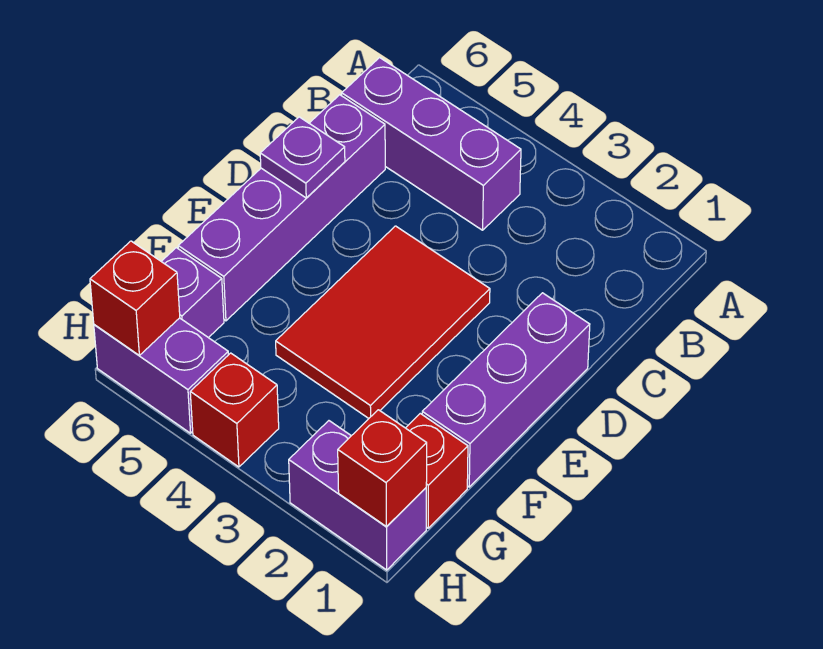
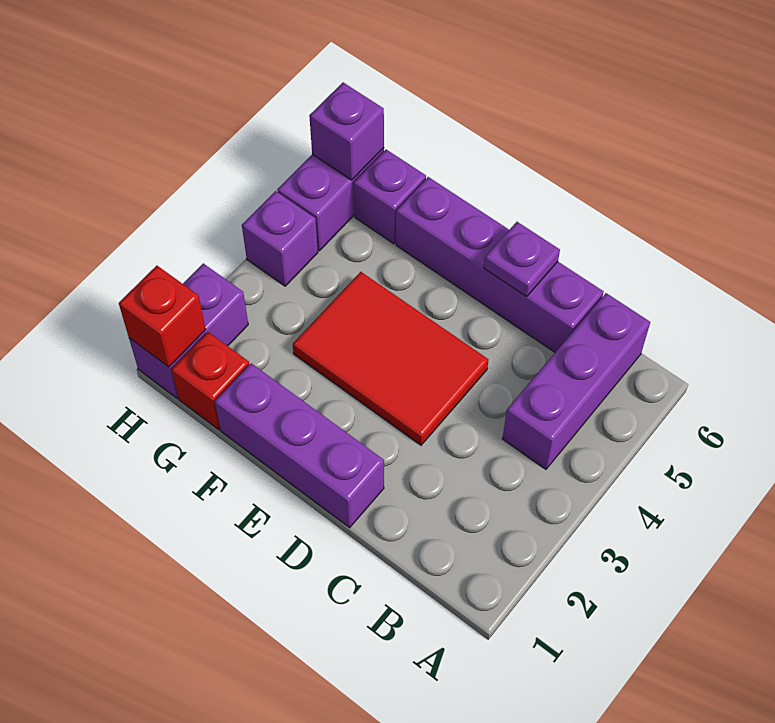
red 1x1 brick [190,353,279,467] -> purple 1x1 brick [242,191,318,286]
red 1x1 brick [90,241,180,355] -> purple 1x1 brick [309,83,384,180]

